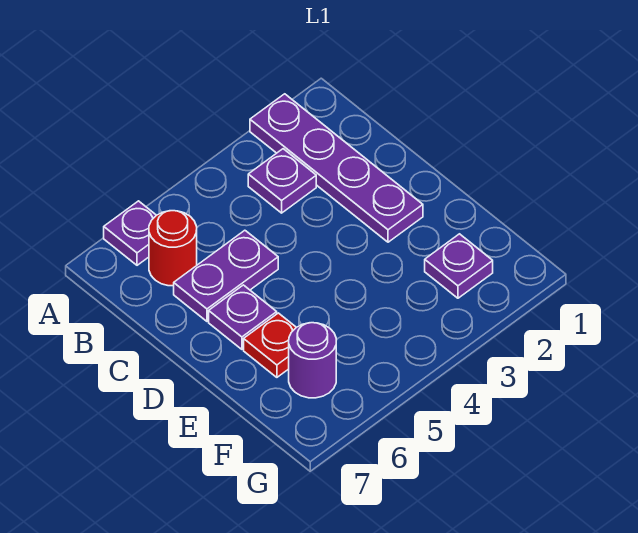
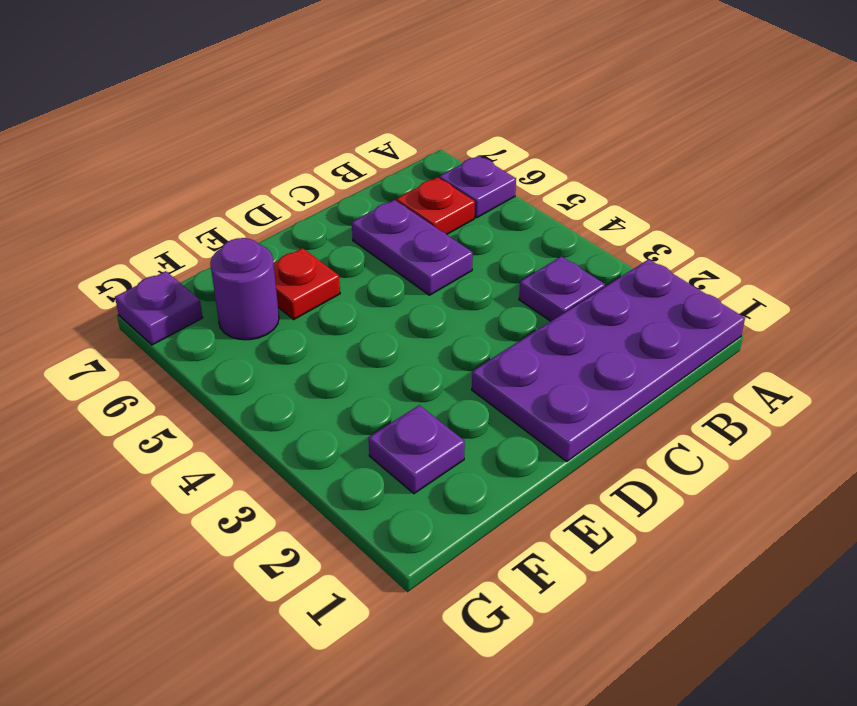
purple 1x4 plate [250,94,423,242] -> purple 2x4 plate [472,259,745,461]
red 1x1 round brick [149,211,197,286] -> red 1x1 plate [397,177,475,234]
purple 1x1 plate [209,285,277,349] -> purple 1x1 plate moved to [115,271,203,345]

